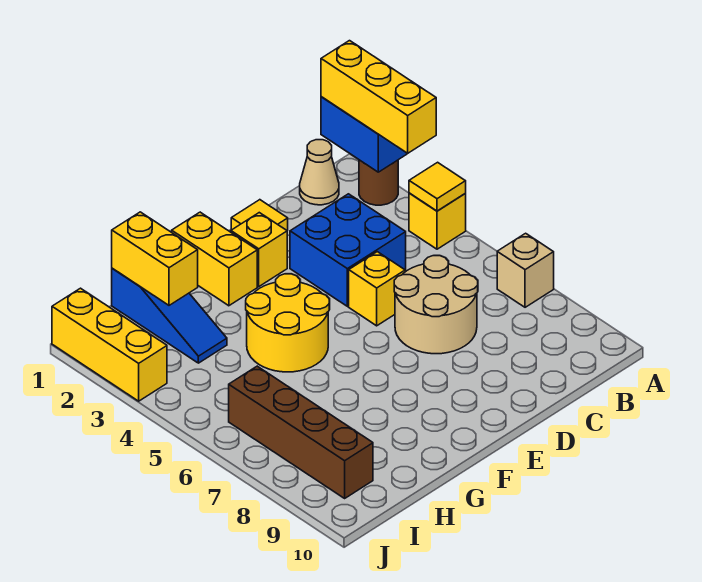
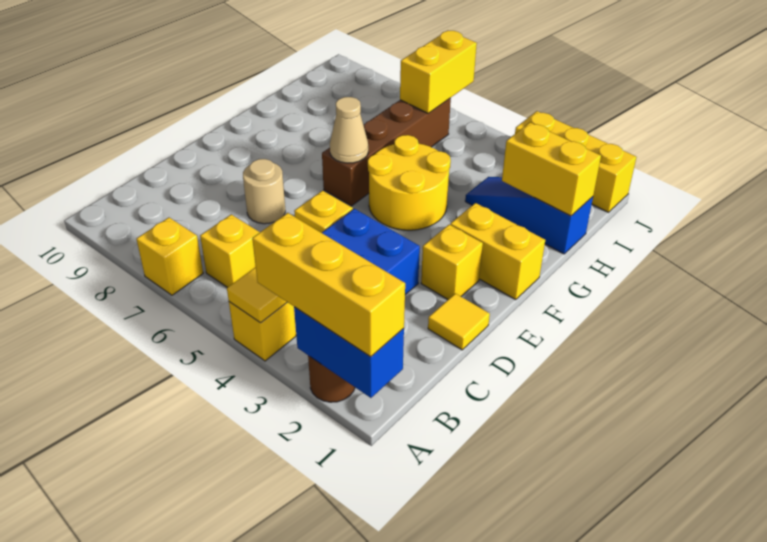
tan 1x1 brick [497,233,554,307] -> yellow 1x1 brick [137,218,203,295]
tan 1x1 cone [300,140,339,205] -> tan 1x1 cone moved to [330,97,368,163]
none -> yellow 1x1 brick [200,215,260,288]
tan 2x2 round brick [394,256,478,354] -> tan 1x1 round brick [243,159,285,224]
brown 1x4 brick [229,366,373,498] -> brown 1x4 brick turned to [322,98,451,206]
none -> yellow 1x2 brick [400,31,477,113]

